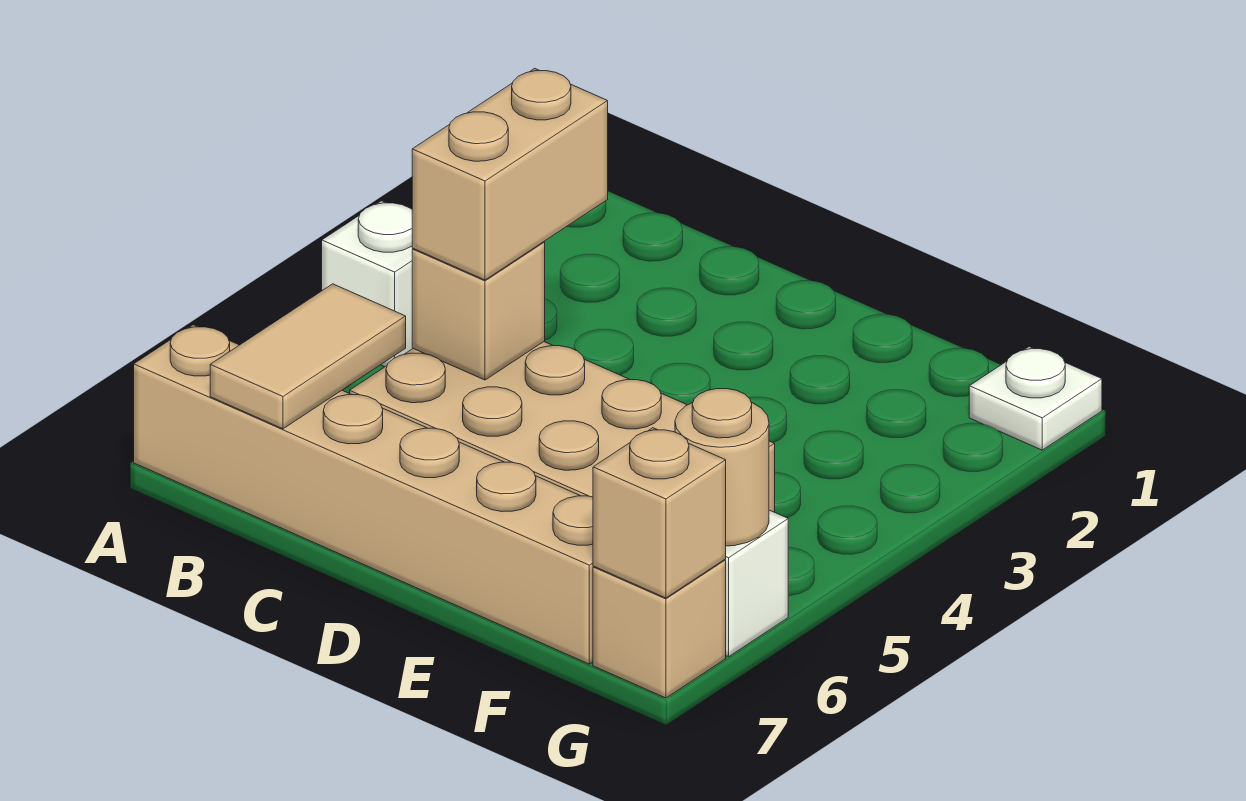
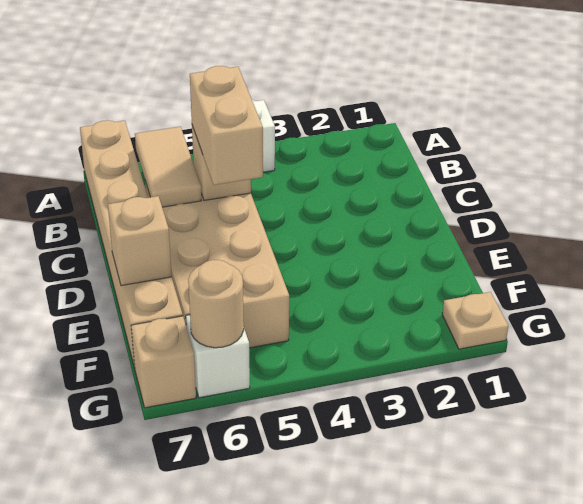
tan 1x2 tile [210,284,406,429] -> tan 1x2 tile turned to [135,127,201,207]
tan 1x2 brick [412,68,608,280] -> tan 1x2 brick turned to [190,66,263,185]
white 1x1 plate [969,347,1102,450] -> tan 1x1 plate [442,292,508,349]
tan 1x1 brick [593,428,726,598] -> tan 1x1 brick moved to [108,196,172,286]

